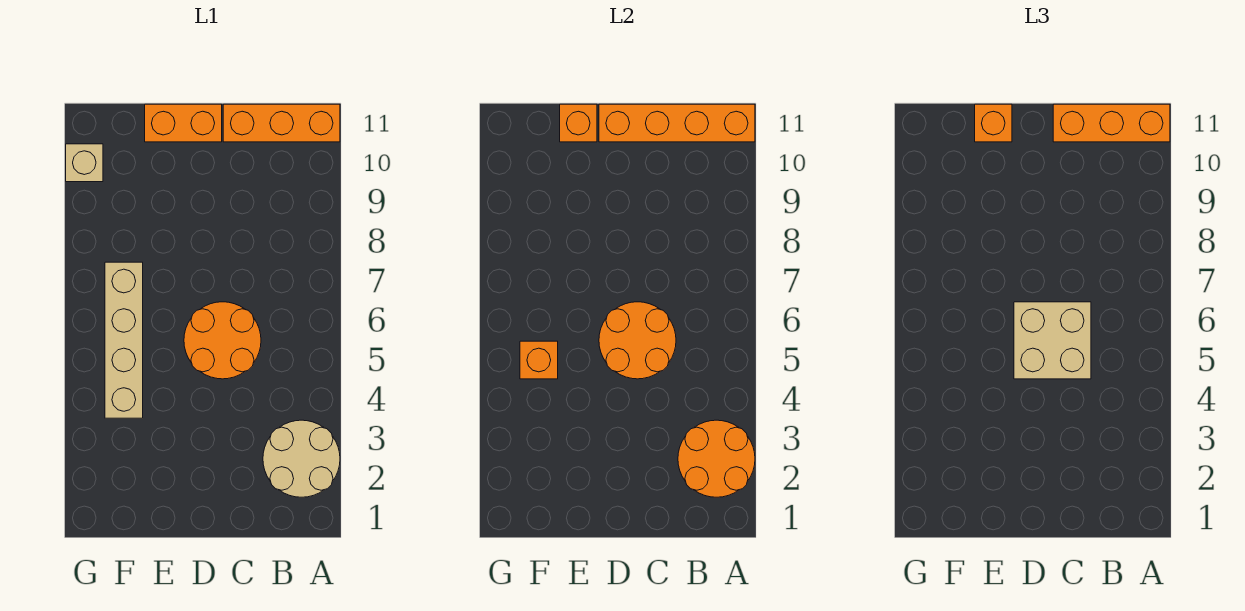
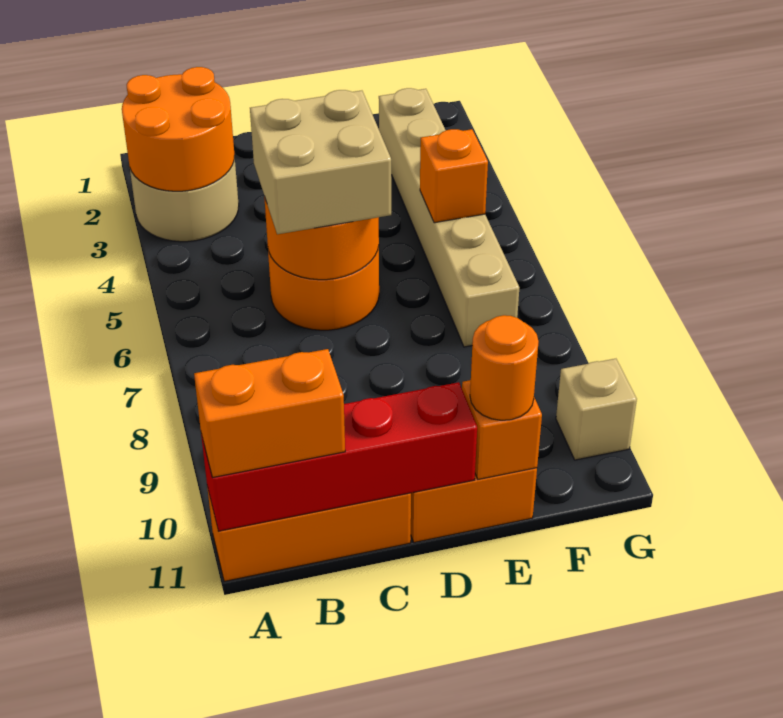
orange 1x4 brick [599,104,755,142] -> red 1x4 brick [201,382,477,531]
orange 1x3 brick [1053,104,1170,142] -> orange 1x2 brick [194,349,345,478]
orange 1x1 brick [975,104,1012,142] -> orange 1x1 round brick [470,315,539,420]
tan 1x4 brick [105,262,143,418] -> tan 1x6 brick [379,88,519,347]

